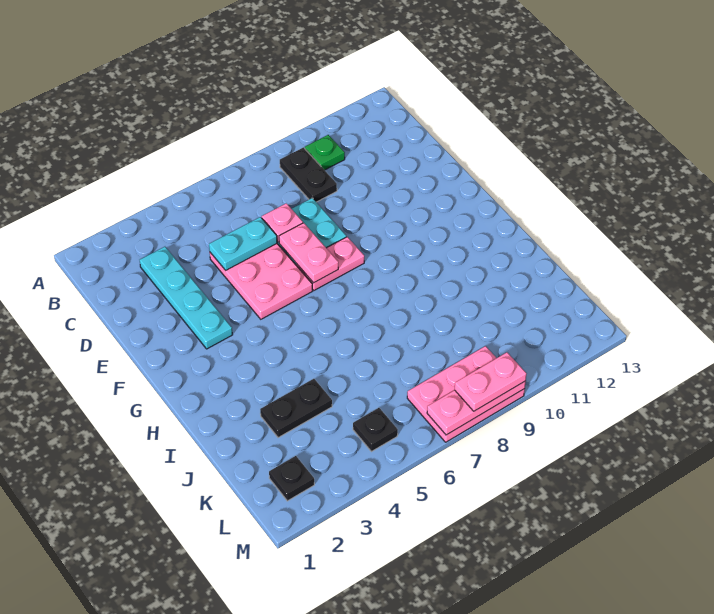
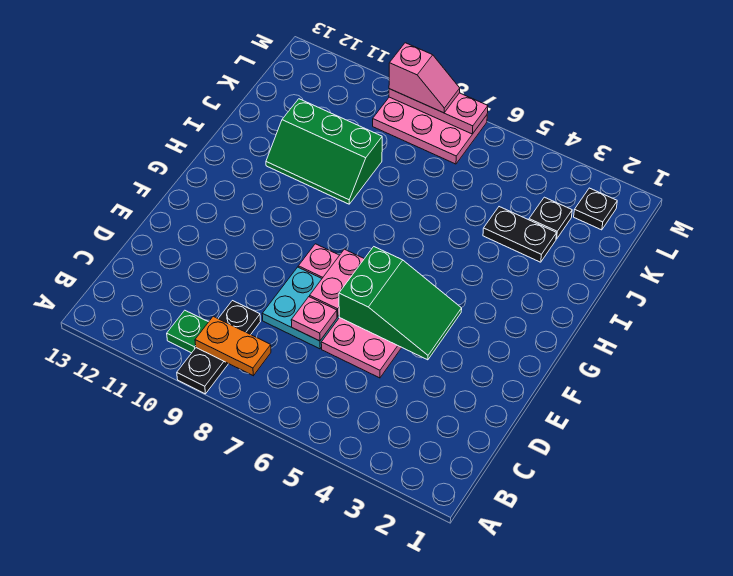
none -> orange 1x2 plate [195,316,271,376]
black 1x2 plate [280,147,337,202] -> black 1x3 plate [177,301,261,394]
cyan 1x4 plate [140,247,233,349] -> none
cyan 1x2 plate [209,217,277,270] -> none
none -> green 2x3 slope [339,247,462,360]
none -> green 2x3 slope [266,99,382,204]
black 1x1 plate [353,408,398,452] -> black 1x1 plate moved to [529,197,572,239]
pink 1x2 plate [455,352,526,411] -> pink 1x2 slope [389,43,460,113]

